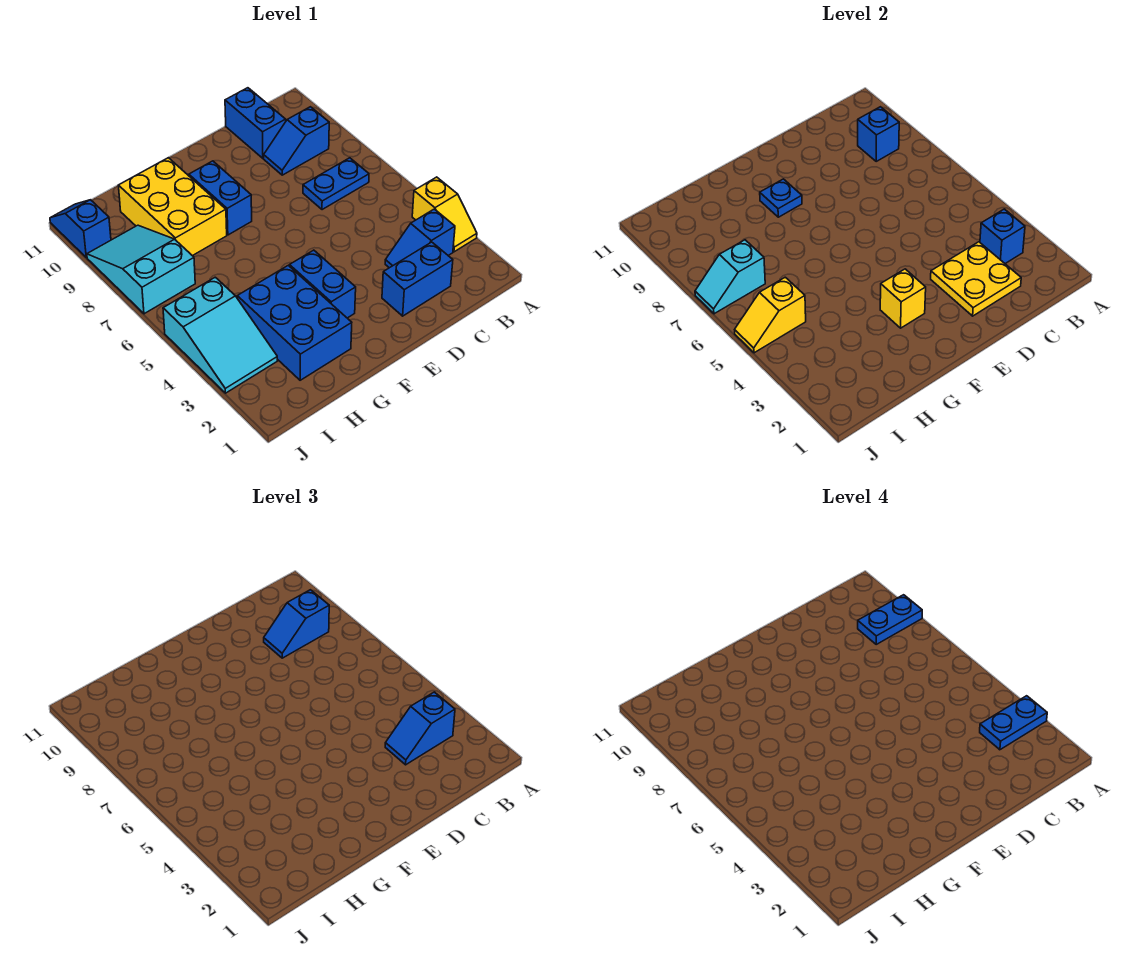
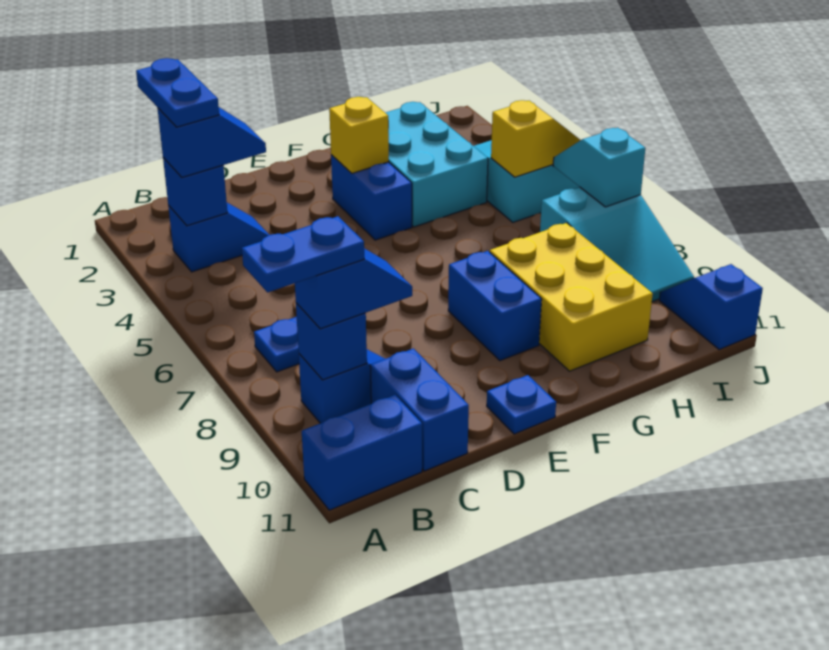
yellow 1x2 slope [412,177,477,252] -> none
blue 1x2 plate [980,696,1047,750] -> blue 1x2 plate turned to [136,58,219,127]
blue 1x2 brick [382,242,453,316] -> blue 1x2 brick moved to [302,395,422,510]
yellow 2x2 plate [931,242,1021,316] -> none
blue 1x1 plate [760,179,802,217] -> blue 1x1 plate moved to [487,375,556,434]
blue 2x3 brick [237,265,352,380] -> cyan 2x3 brick [386,102,488,227]
cyan 1x2 slope [695,240,765,314] -> cyan 1x2 slope turned to [553,128,645,207]
blue 1x2 slope [50,200,111,258] -> blue 1x2 slope turned to [659,264,763,350]

